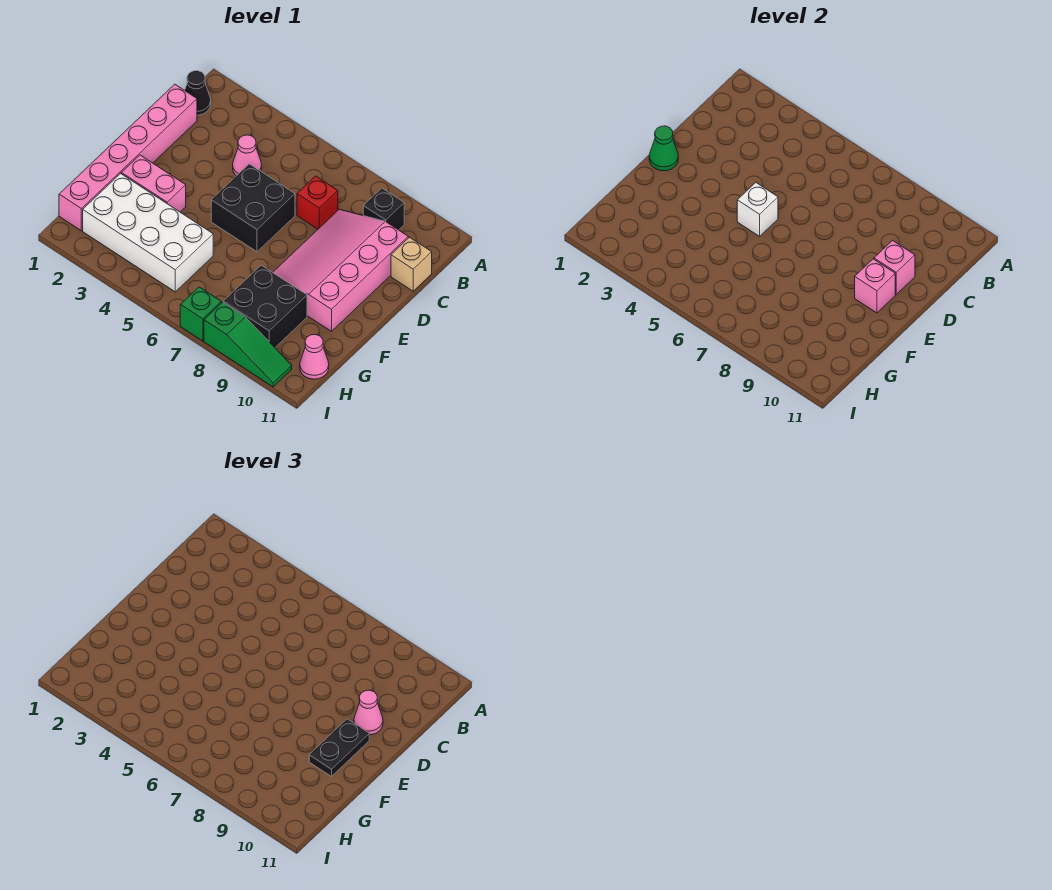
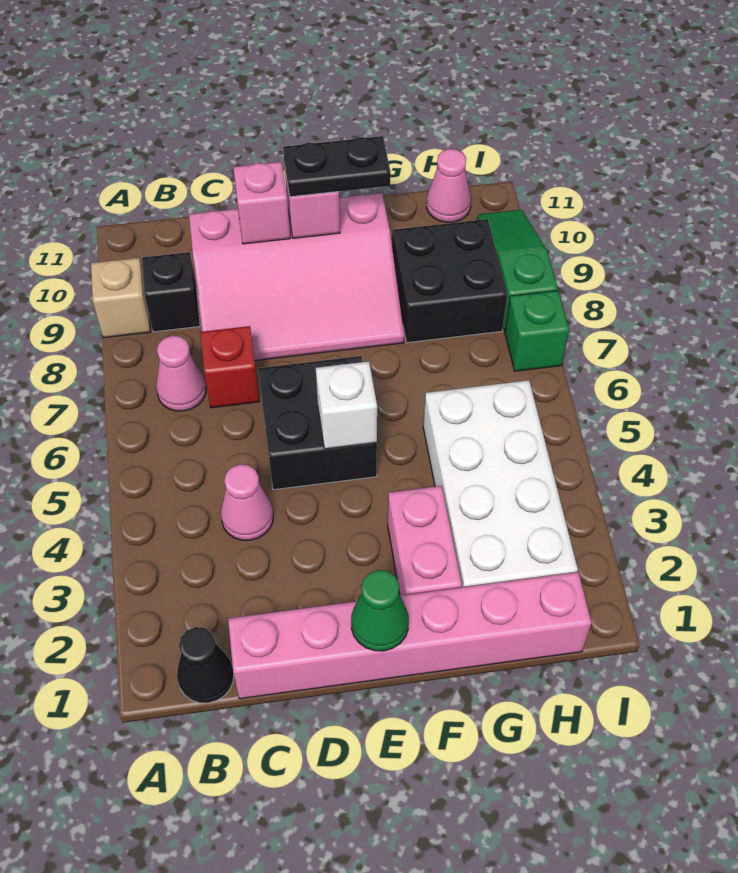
tan 1x1 brick [391,237,432,291] -> tan 1x1 brick moved to [91,258,150,338]
pink 1x1 cone [354,690,383,735] -> pink 1x1 cone moved to [156,336,206,411]

